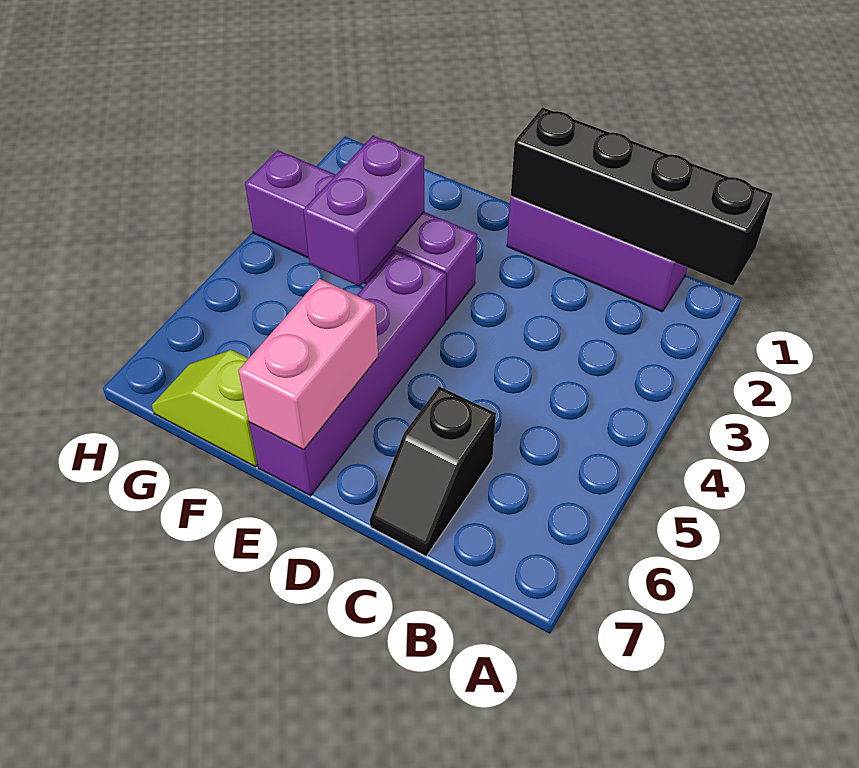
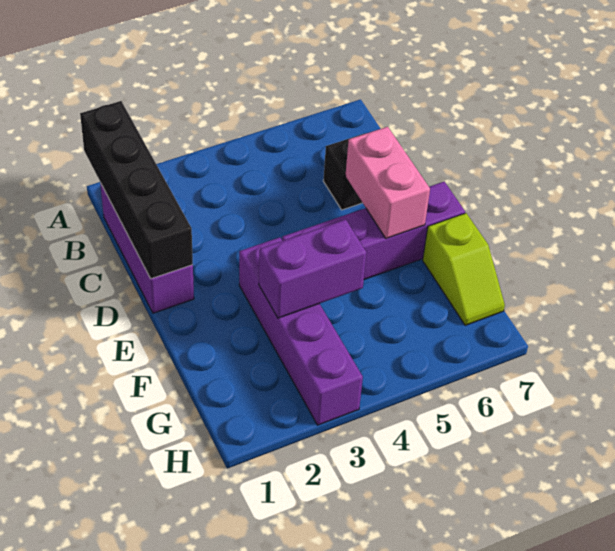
pink 1x2 brick [238,279,378,450] -> pink 1x2 brick turned to [346,127,430,239]

